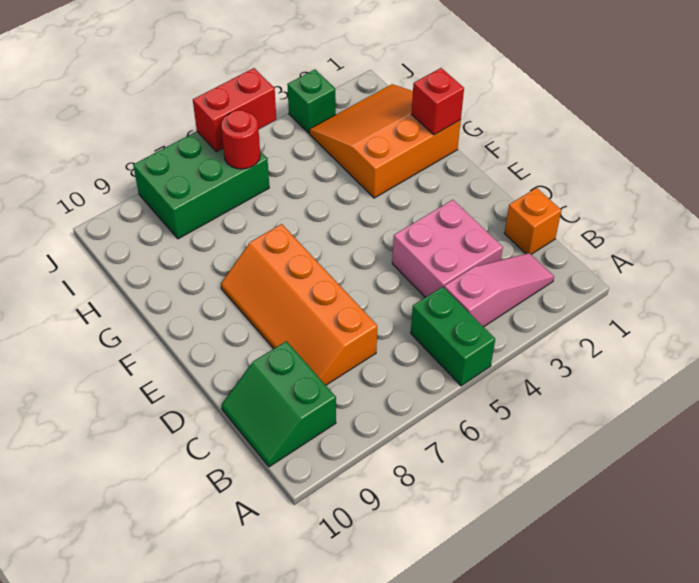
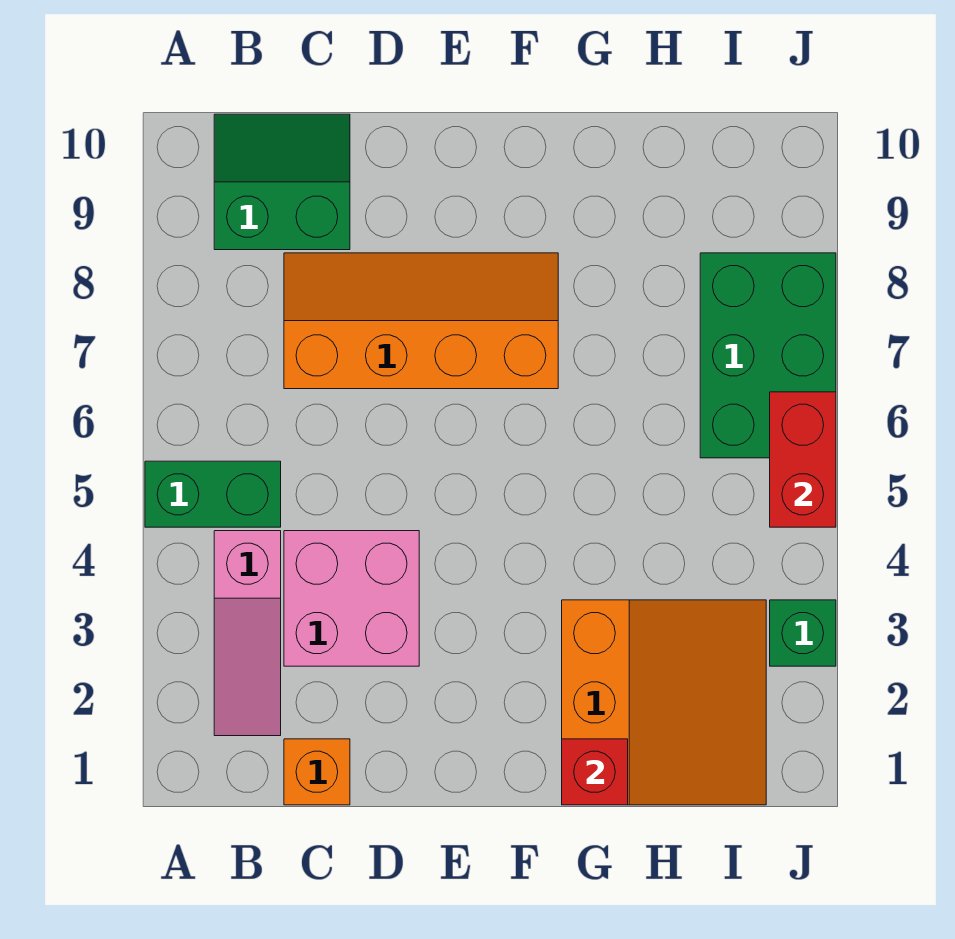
red 1x1 round brick [221,110,260,169] -> none

